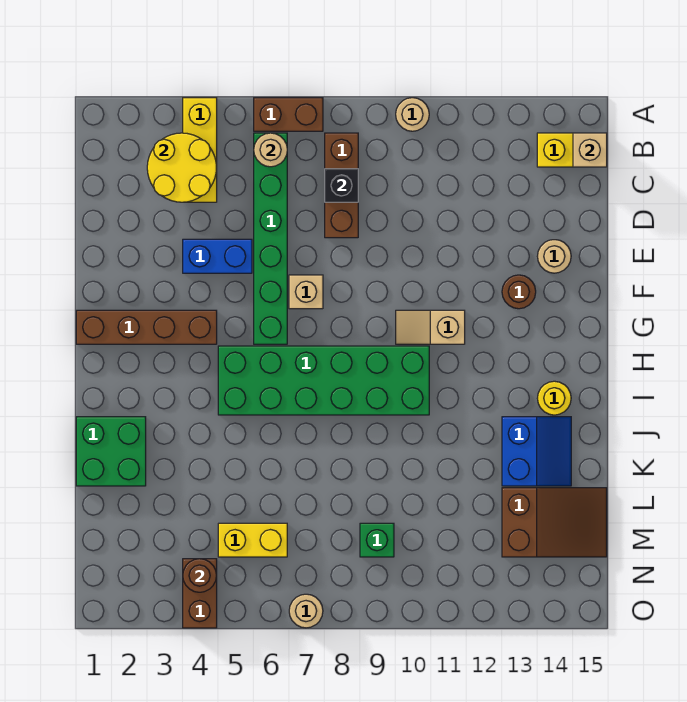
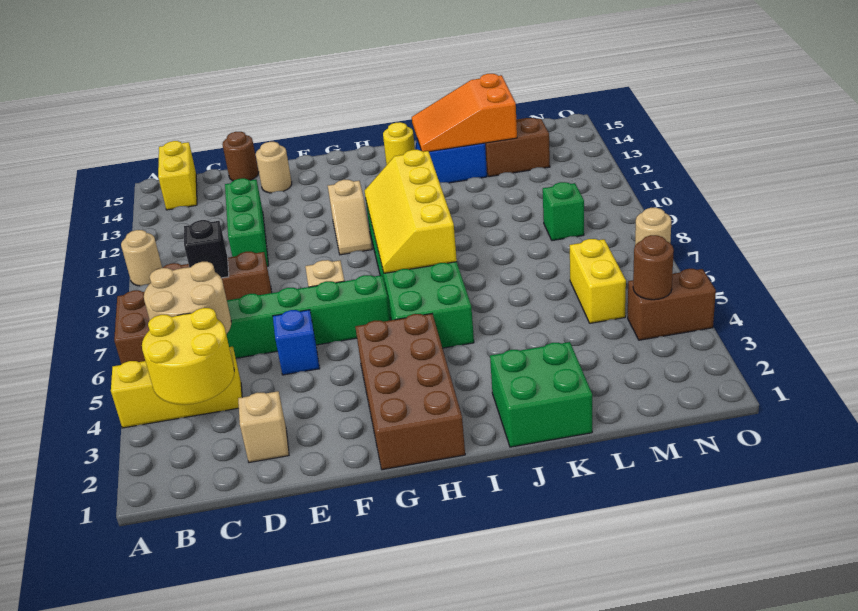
tan 1x1 round brick [254,133,287,167] -> tan 2x2 round brick [144,262,231,334]
tan 1x1 brick [573,133,607,167] -> tan 1x1 brick moved to [238,391,289,463]
none -> green 1x3 brick [225,178,269,266]
blue 1x2 brick [183,239,252,273] -> blue 1x1 brick [273,310,320,375]
brown 1x1 round brick [502,275,536,309] -> brown 1x1 round brick moved to [222,132,259,181]
brown 1x4 brick [76,310,217,344] -> brown 2x4 brick [355,314,465,470]
none -> yellow 2x4 slope [364,150,457,273]
none -> orange 2x3 slope [412,74,517,152]

